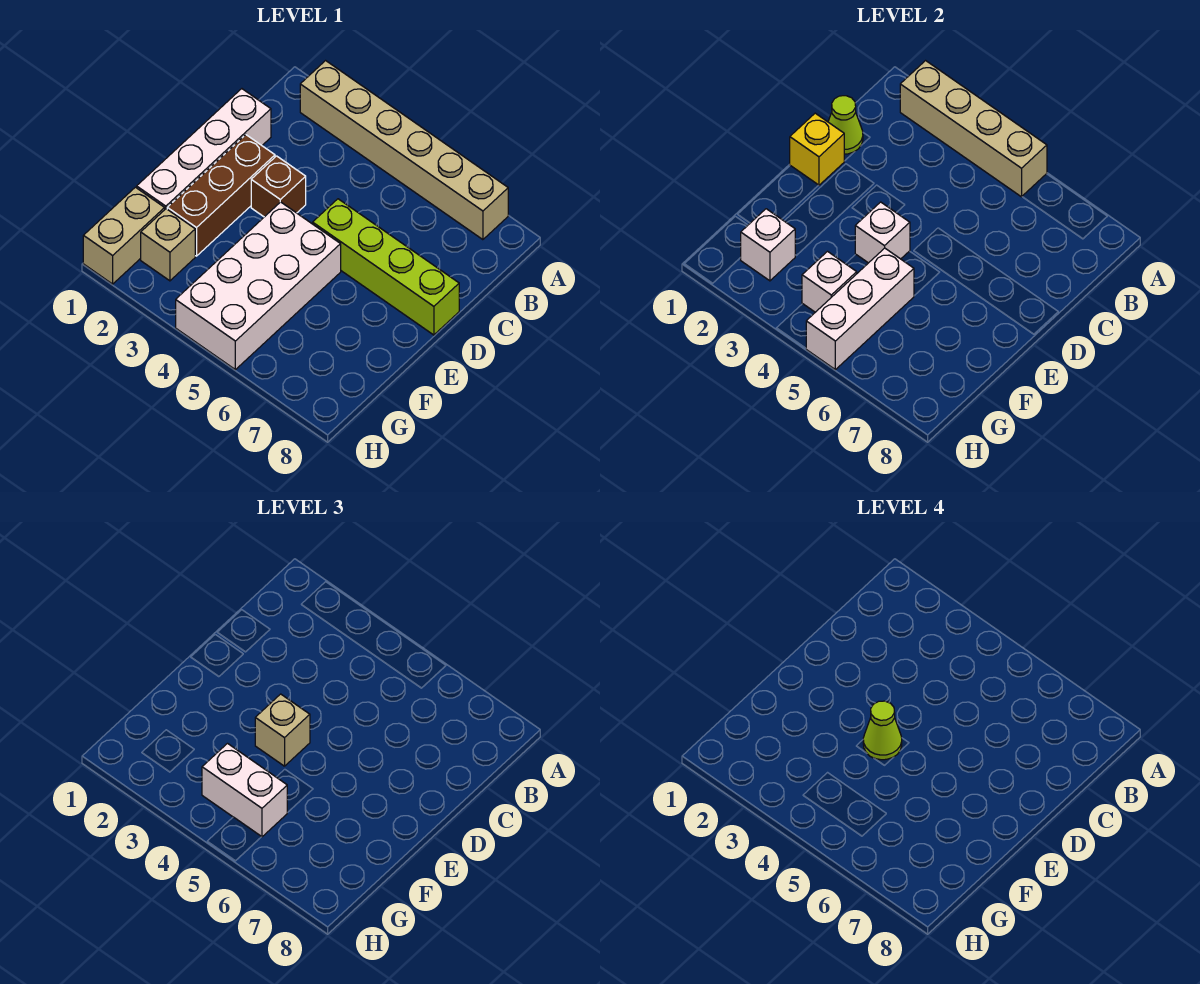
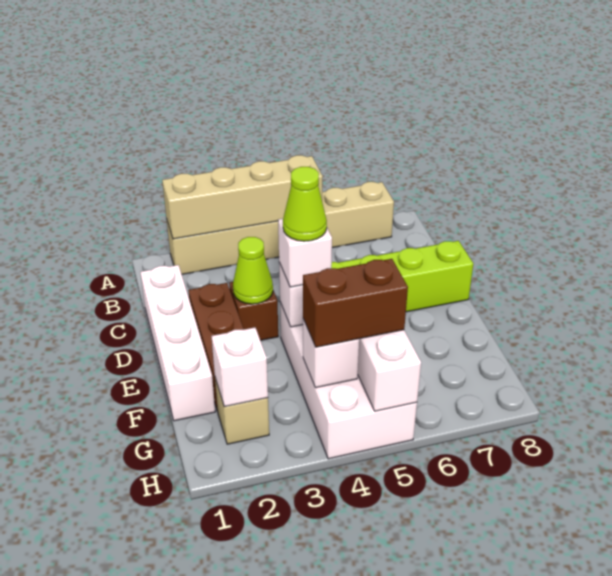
lime 1x1 cone [828,96,863,154] -> lime 1x1 cone moved to [233,237,273,304]
yellow 1x1 brick [790,113,844,185] -> none
tan 1x1 brick [255,694,310,766] -> white 1x1 brick [278,219,332,287]
tan 1x2 brick [83,187,165,284] -> none
white 1x2 brick [202,744,287,837] -> brown 1x2 brick [303,259,408,347]

